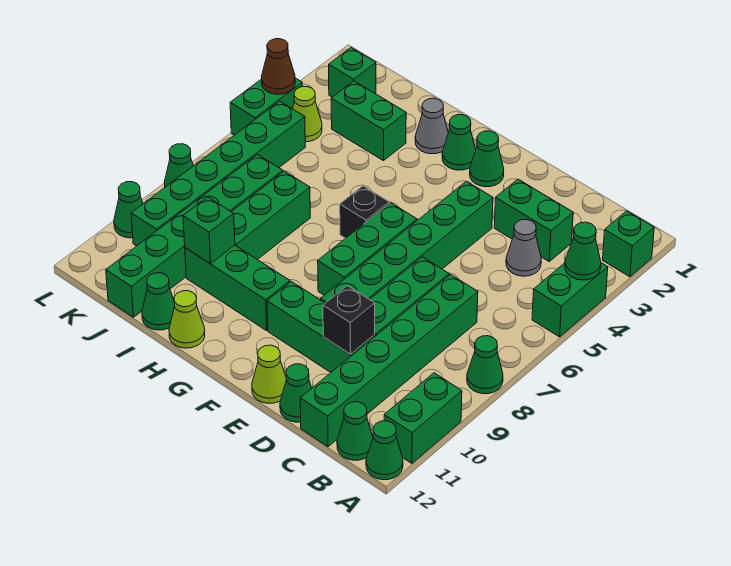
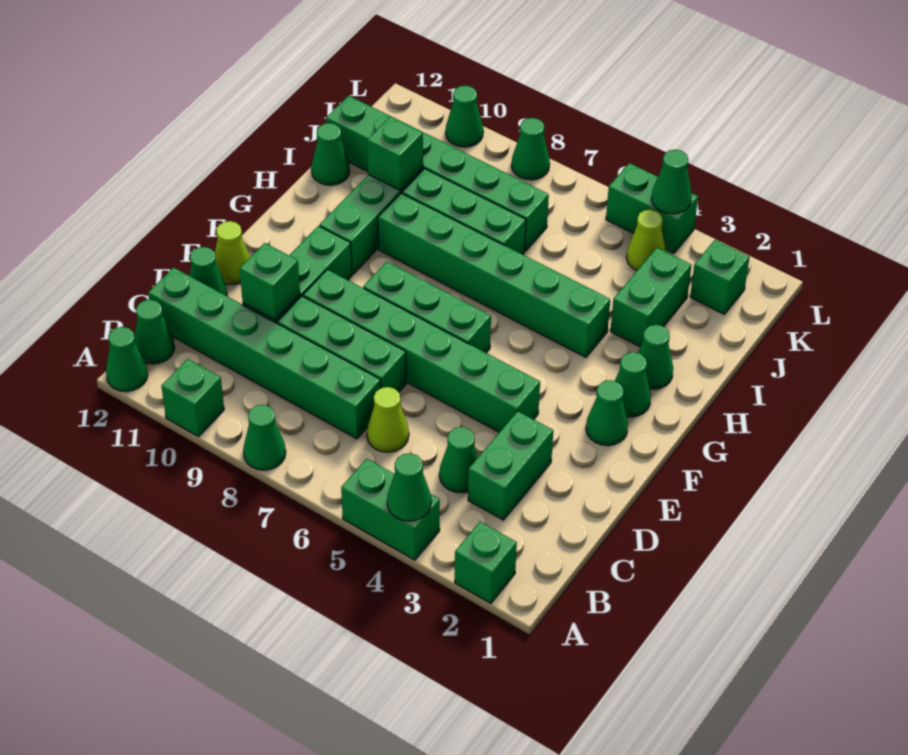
green 1x2 brick [384,373,462,463] -> green 1x1 brick [161,359,224,437]
grey 1x1 cone [506,220,541,276] -> green 1x1 cone [439,427,478,493]
black 1x1 brick [323,286,375,354] -> green 1x1 brick [240,243,300,320]
black 1x1 brick [340,186,389,238] -> none
grey 1x1 cone [415,98,448,154] -> green 1x1 cone [638,325,673,389]
lime 1x1 cone [169,291,205,348] -> lime 1x1 cone moved to [367,387,409,452]
green 1x6 brick [131,101,305,246] -> green 1x6 brick moved to [378,193,610,357]
brown 1x1 cone [261,39,295,94] -> green 1x1 cone [652,150,692,214]

